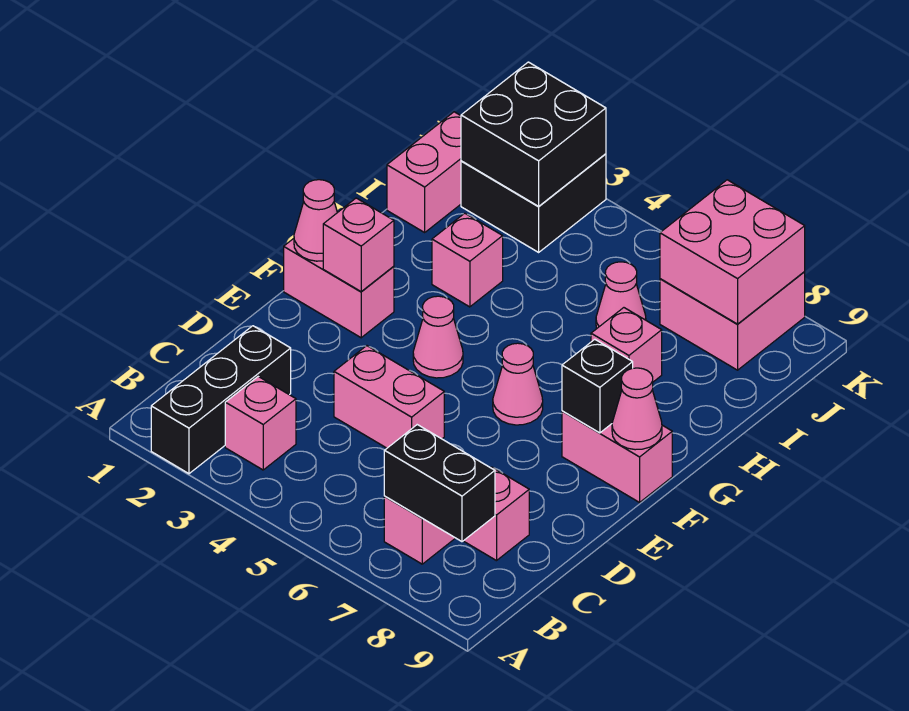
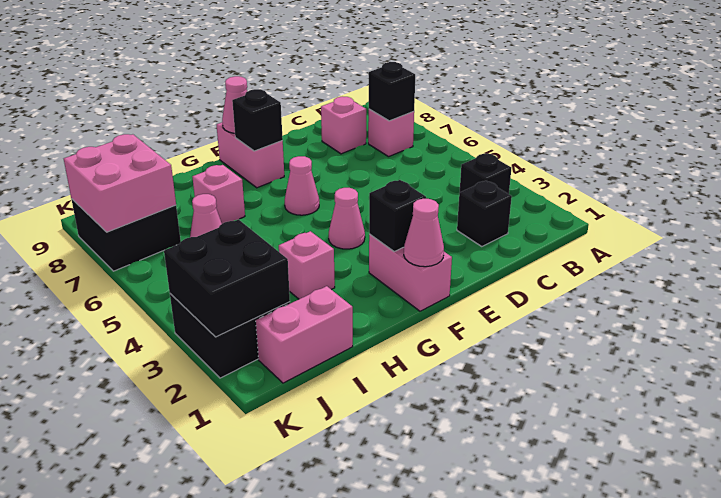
black 1x3 brick [151,326,291,474] -> black 1x1 brick [457,181,512,247]
pink 1x1 brick [225,377,296,470] -> black 1x1 brick [460,154,511,194]
black 1x2 brick [384,425,495,542] -> black 1x1 brick [369,62,415,121]
pink 1x2 brick [334,346,444,448] -> none
pink 1x1 brick [323,198,394,292] -> black 1x1 brick [369,180,426,251]
pink 2x2 brick [660,272,805,370] -> black 2x2 brick [71,199,181,271]

